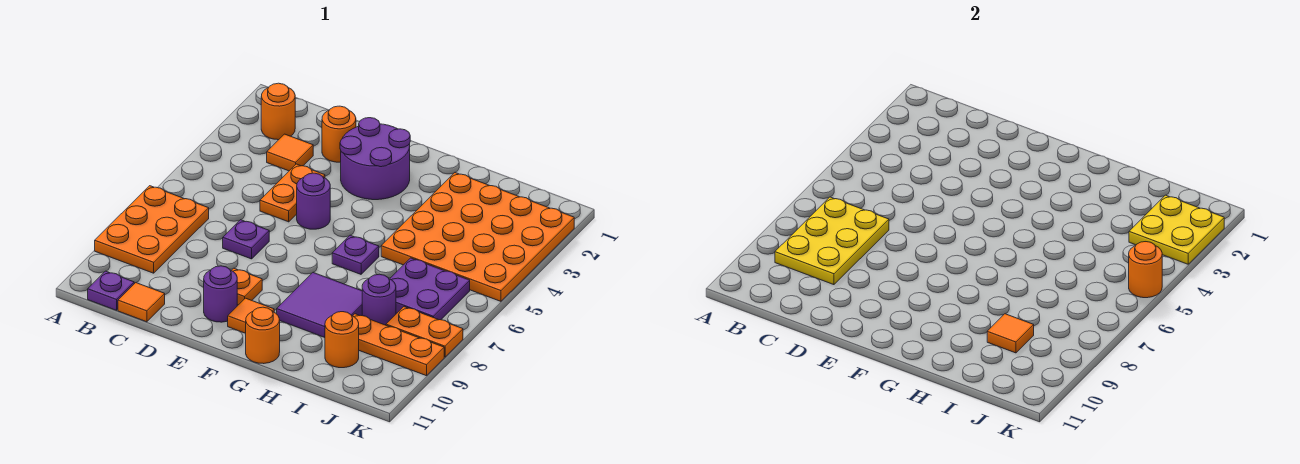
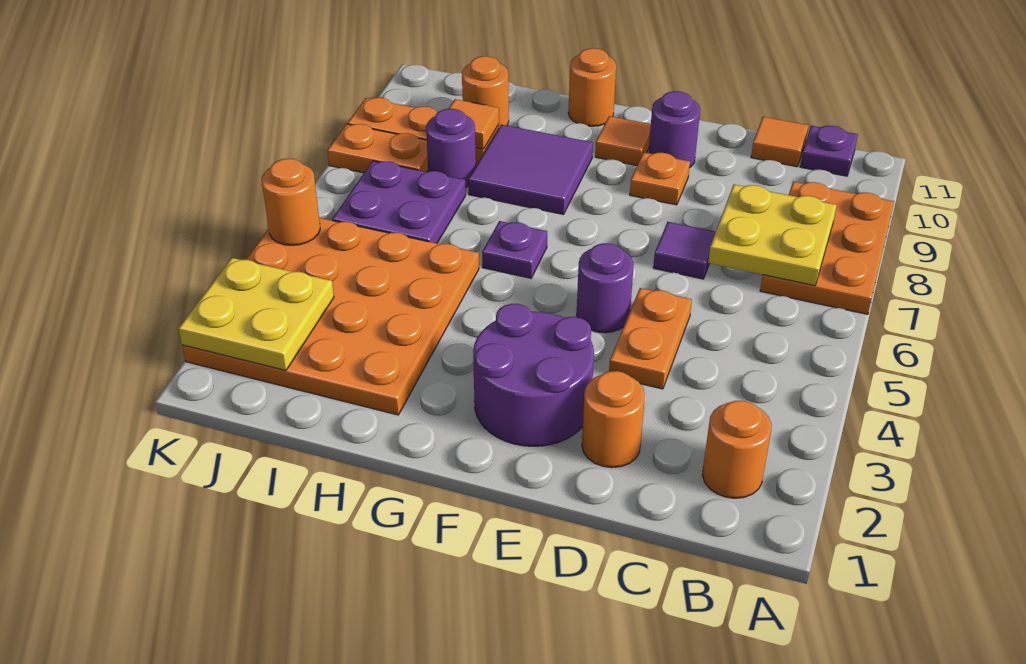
yellow 2x3 plate [775,197,889,285] -> yellow 2x2 plate [708,185,837,286]
orange 1x1 tile [267,134,313,171] -> none
purple 1x1 plate [223,220,269,259] -> purple 1x1 tile [653,222,716,279]

